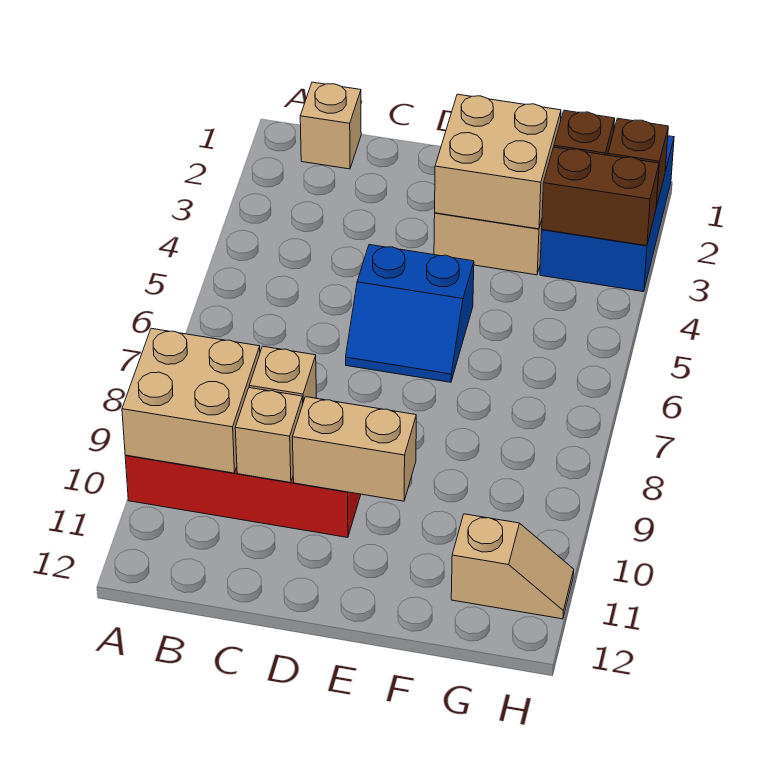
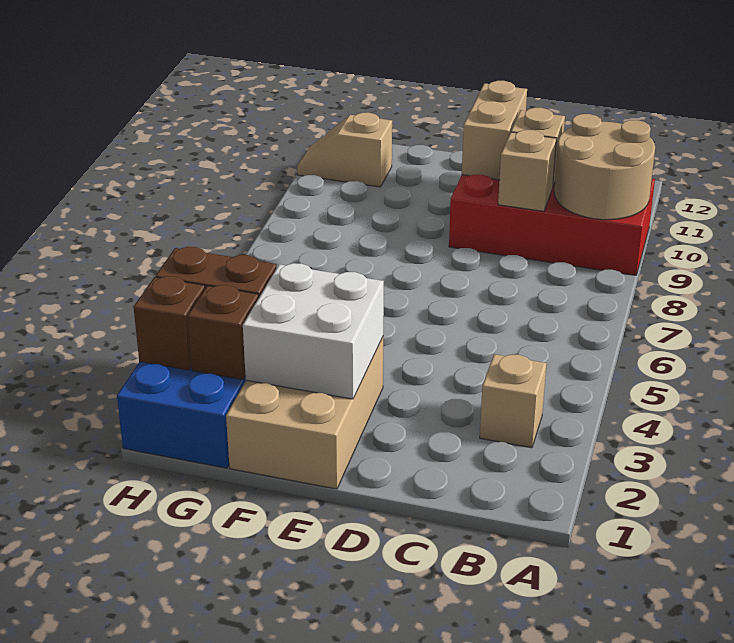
tan 2x2 brick [122,328,260,473] -> tan 2x2 round brick [554,114,655,220]
tan 1x1 brick [300,82,361,169] -> tan 1x1 brick moved to [480,354,547,448]
blue 2x2 slope [346,245,474,382] -> none
tan 1x2 brick [292,397,416,501] -> tan 1x2 brick turned to [462,81,527,180]
tan 2x2 brick [435,94,561,229] -> white 2x2 brick [243,263,384,399]

